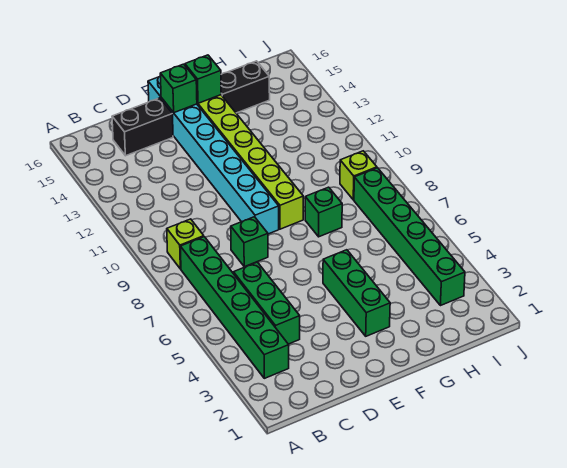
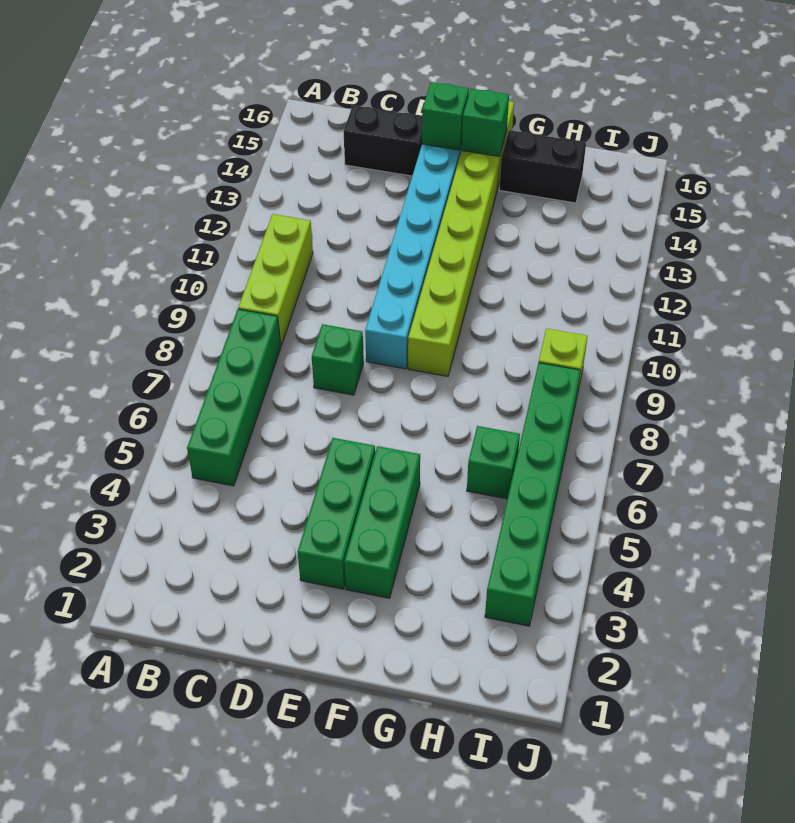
green 1x6 brick [180,237,289,378] -> green 1x4 brick [187,309,281,486]
lime 1x1 brick [167,219,204,269] -> lime 1x3 brick [238,214,313,346]
green 1x3 brick [233,262,300,344] -> green 1x3 brick moved to [298,438,375,589]
green 1x1 brick [305,187,342,237] -> green 1x1 brick moved to [467,426,520,499]

